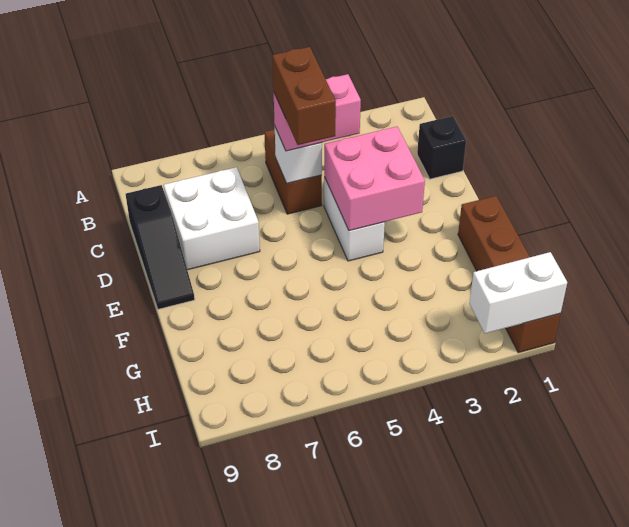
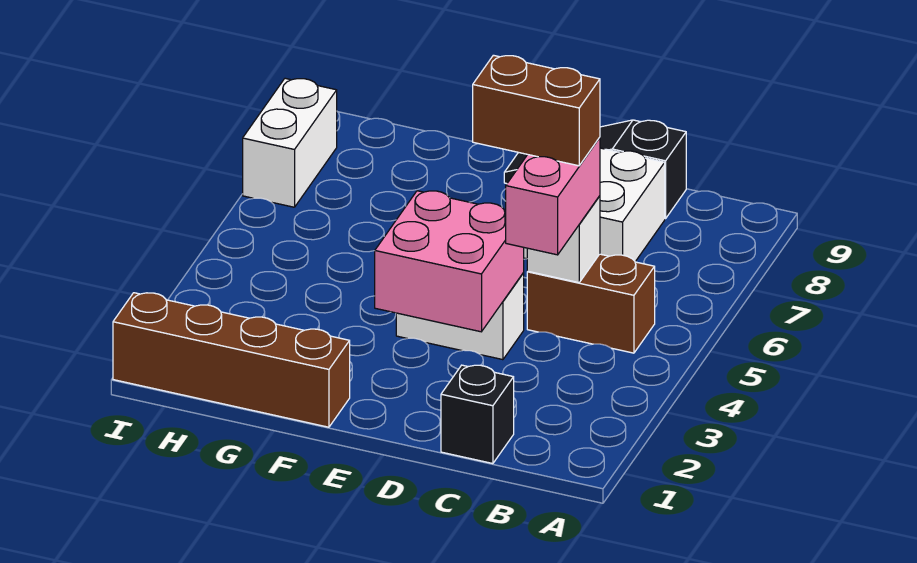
white 1x2 brick [469,252,567,333] -> white 1x2 brick moved to [243,78,337,207]

